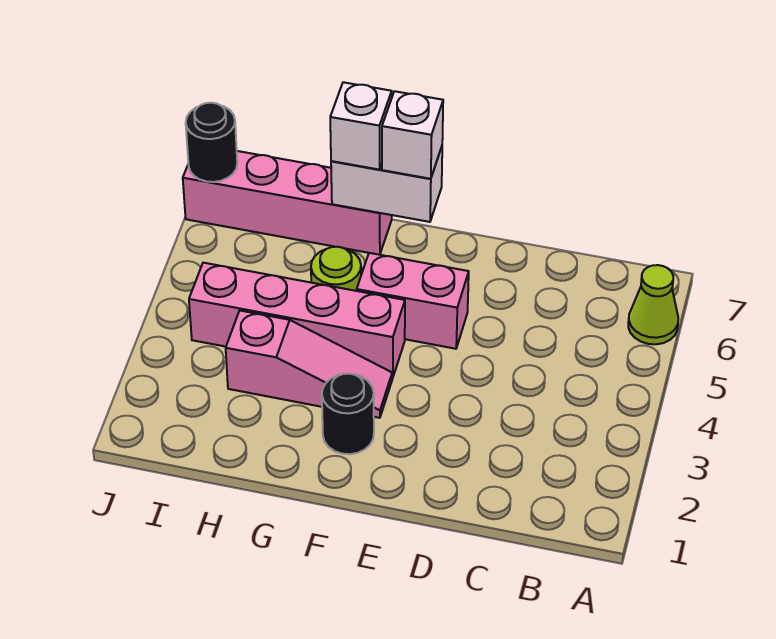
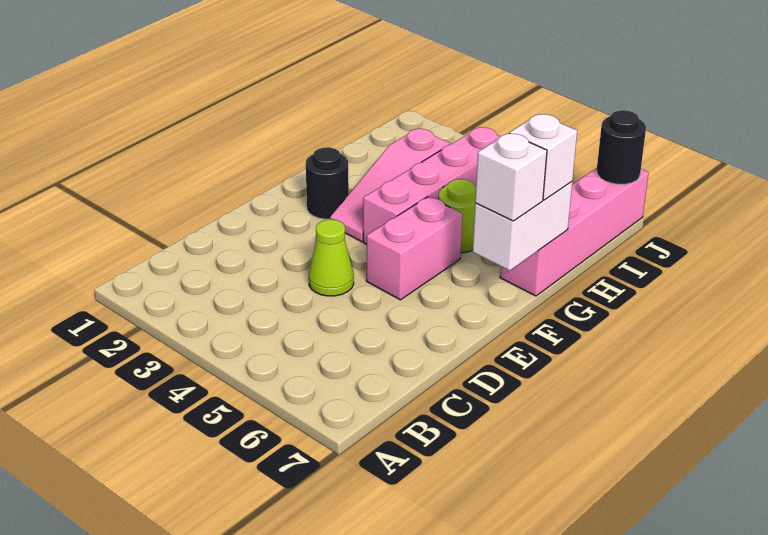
lime 1x1 cone [628,265,678,344] -> lime 1x1 cone moved to [309,219,354,296]

